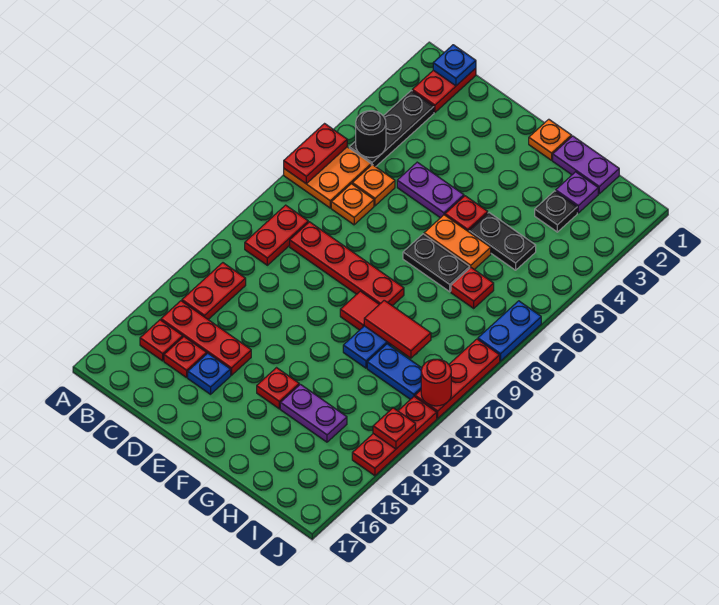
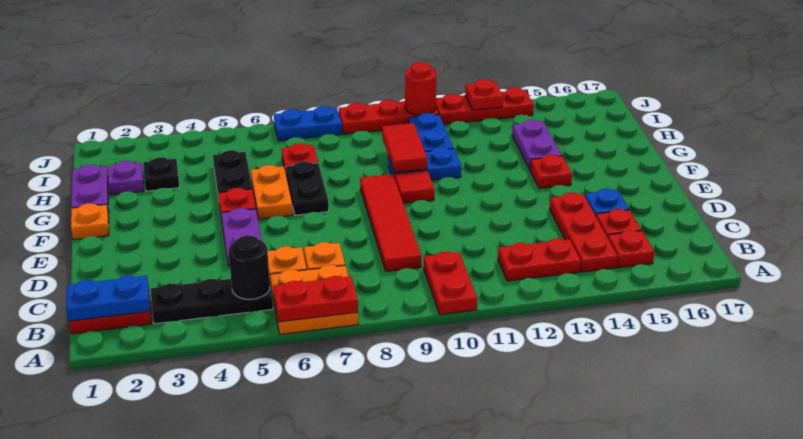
blue 1x1 plate [433,45,476,86] -> blue 1x2 plate [66,275,150,321]
red 1x2 plate [245,205,308,265] -> red 1x2 plate turned to [424,252,477,315]
red 1x4 plate [290,222,404,306] -> red 1x4 tile [360,174,421,271]

